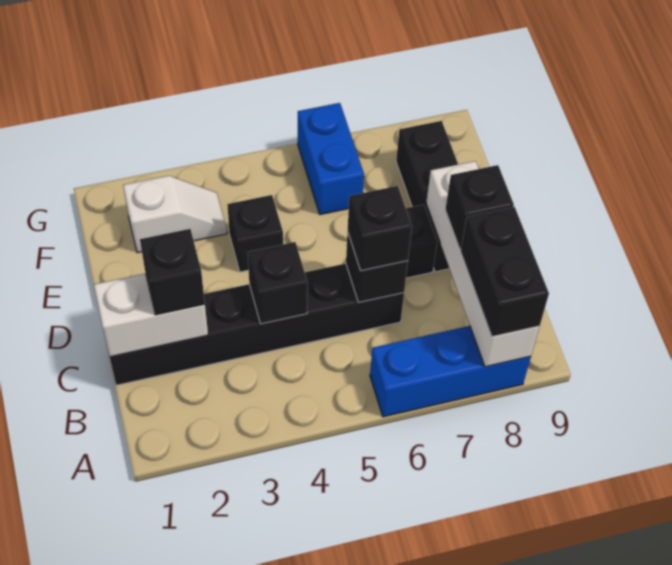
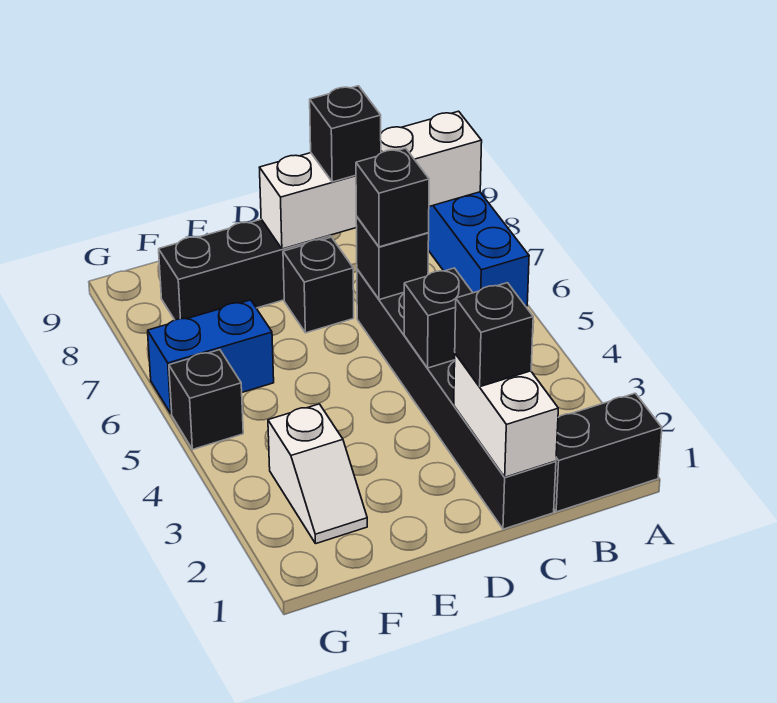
black 1x2 brick [461,207,549,337] -> black 1x2 brick moved to [554,393,662,512]
black 1x1 brick [227,195,283,272] -> black 1x1 brick moved to [169,350,243,449]
white 1x2 slope [123,176,227,253] -> white 1x2 slope turned to [268,404,367,544]

